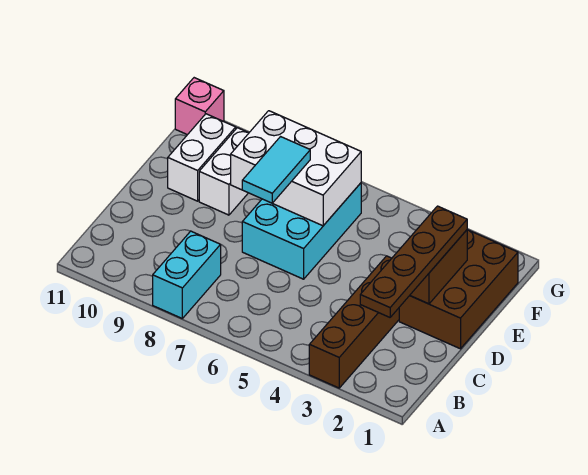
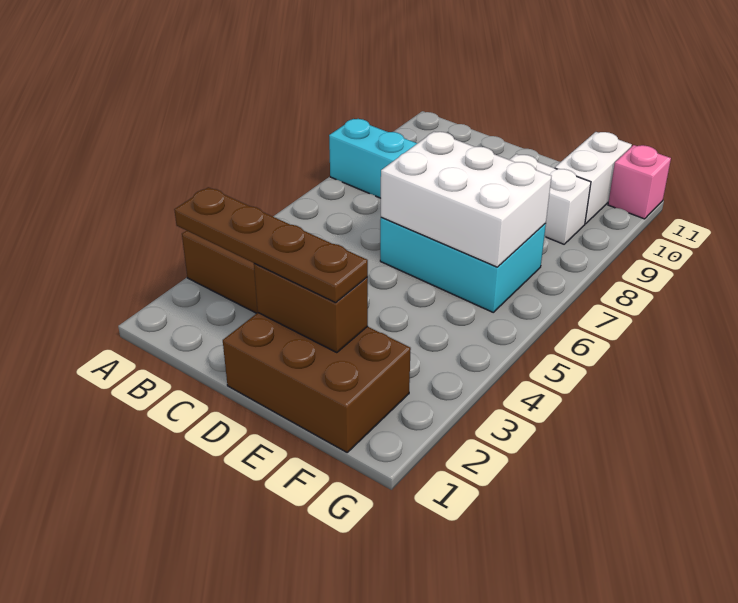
cyan 1x2 tile [242,137,310,203] -> none
white 2x3 brick [231,111,361,226] -> white 2x3 brick turned to [381,132,551,267]
white 1x2 brick [168,114,236,201] -> white 1x2 brick turned to [555,132,632,224]

